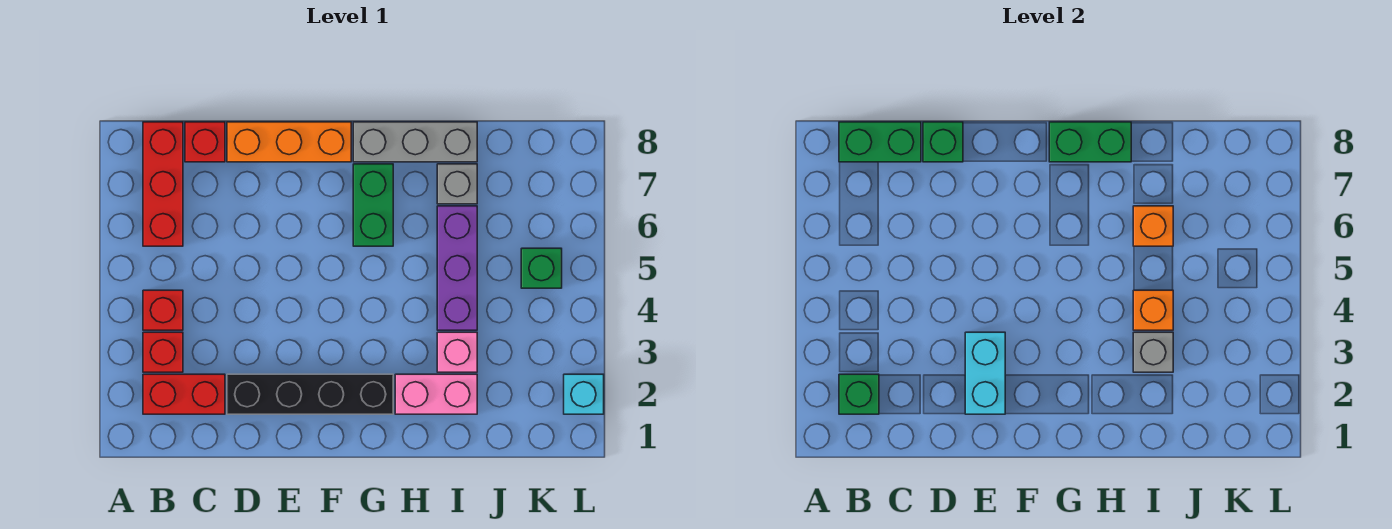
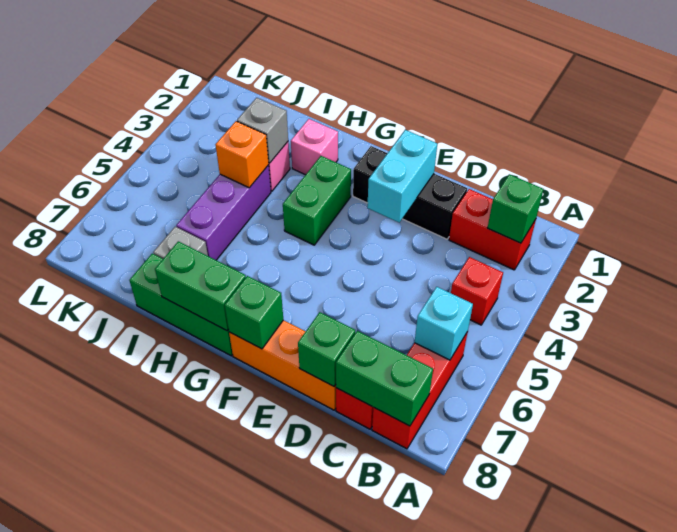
red 1x1 brick [143,332,183,372] -> none
black 1x4 brick [227,374,393,414] -> black 1x3 brick [353,146,467,239]
green 1x2 brick [353,164,393,246] -> green 1x2 brick moved to [283,156,351,245]
grey 1x3 brick [353,122,477,162] -> green 1x3 brick [129,254,233,356]
pink 1x2 brick [395,374,477,414] -> pink 1x1 brick [291,119,338,175]
orange 1x1 brick [1133,206,1173,246] -> none
green 1x1 brick [521,248,562,288] -> green 1x1 brick moved to [225,276,283,349]
cyan 1x1 brick [564,374,604,414] -> cyan 1x1 brick moved to [415,287,473,360]

